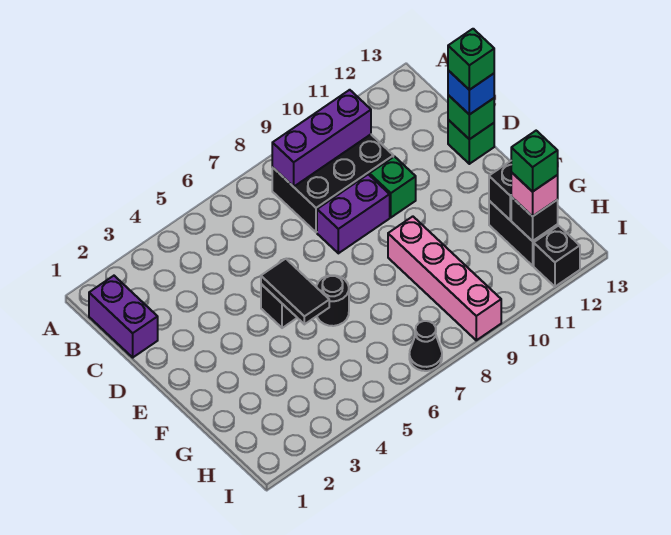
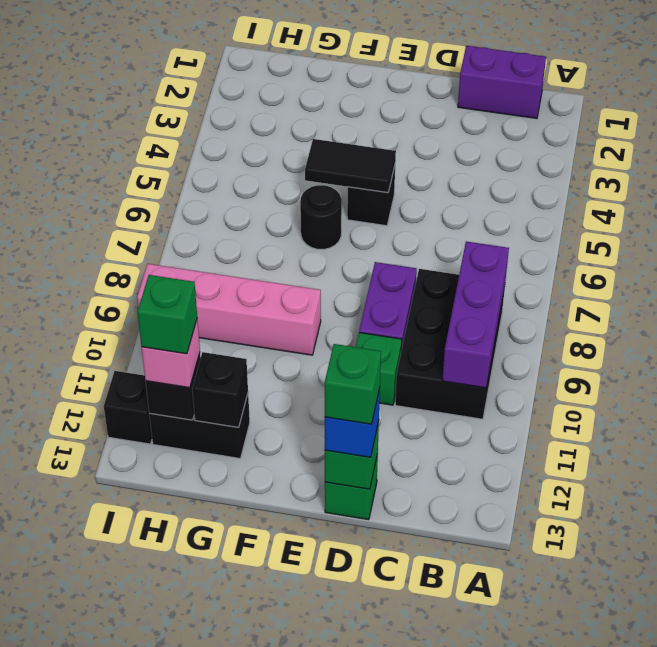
black 1x1 cone [409,321,442,371] -> none

